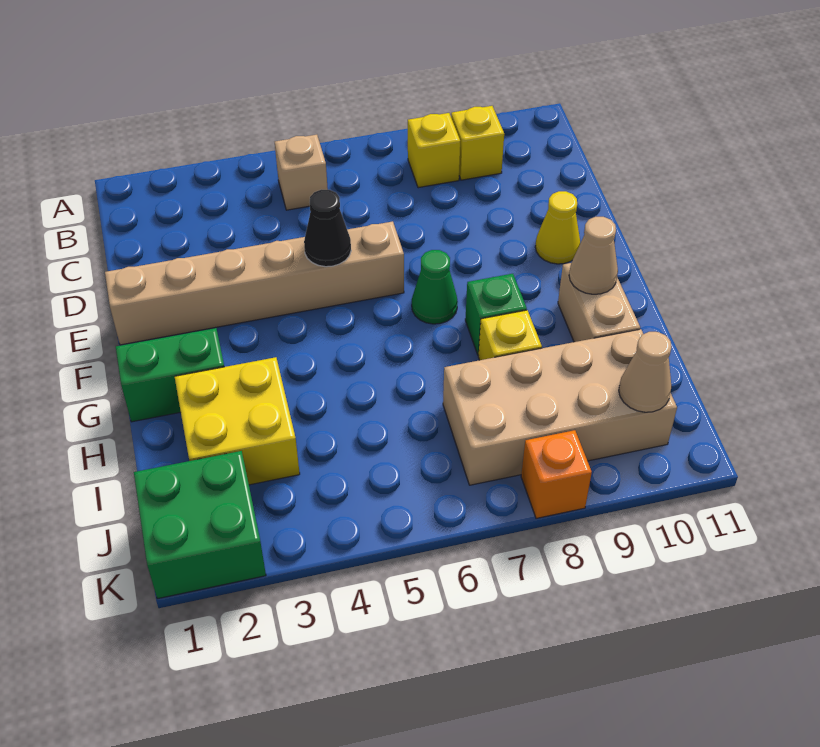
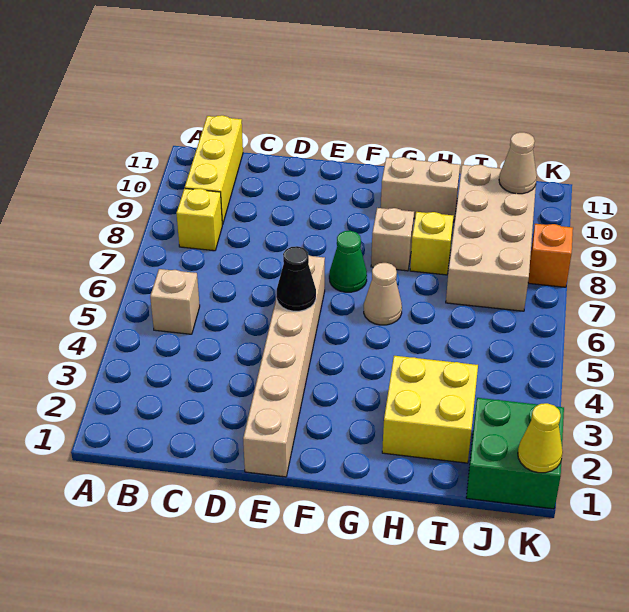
yellow 1x1 brick [451,106,504,180] -> yellow 1x3 brick [185,115,243,224]
yellow 1x1 cone [535,191,580,264] -> yellow 1x1 cone moved to [518,403,563,473]
green 1x2 brick [116,328,224,422] -> none
green 1x1 brick [465,274,527,355] -> tan 1x1 brick [371,208,414,271]
tan 1x1 cone [569,217,618,294] -> tan 1x1 cone moved to [364,263,402,325]

